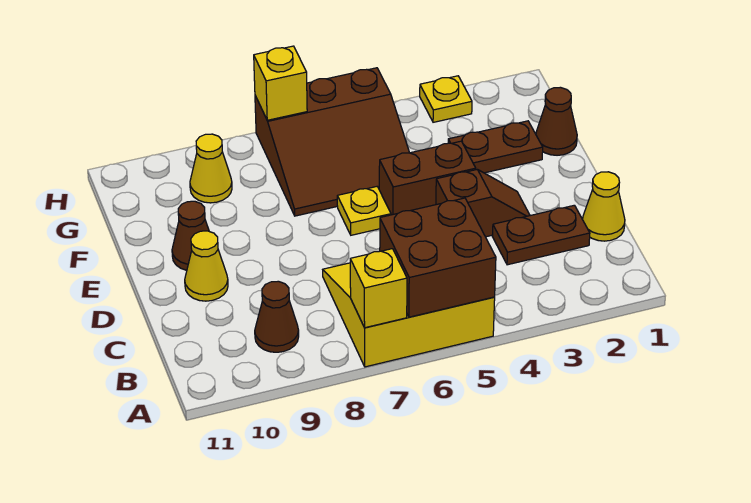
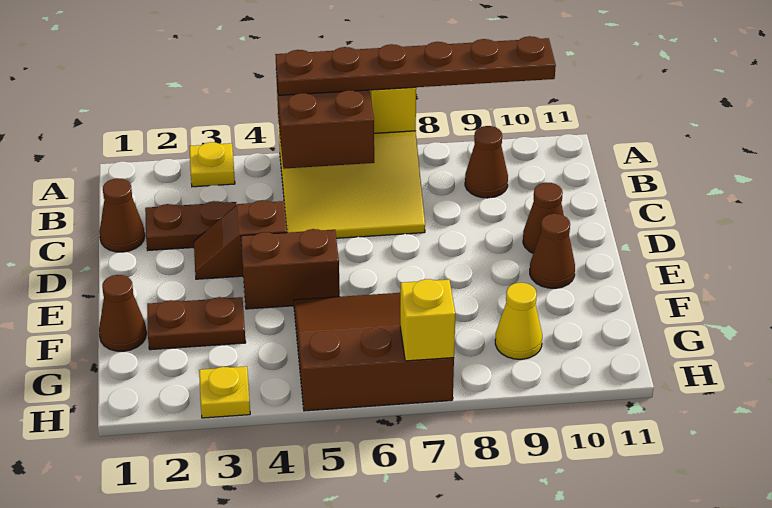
none -> brown 1x6 plate [275,36,556,95]
yellow 1x1 cone [583,172,625,241] -> brown 1x1 cone [99,178,145,252]
yellow 1x1 cone [185,231,228,301] -> brown 1x1 cone [523,183,564,253]
yellow 1x1 plate [337,187,391,235] -> yellow 1x1 plate moved to [189,142,235,187]

